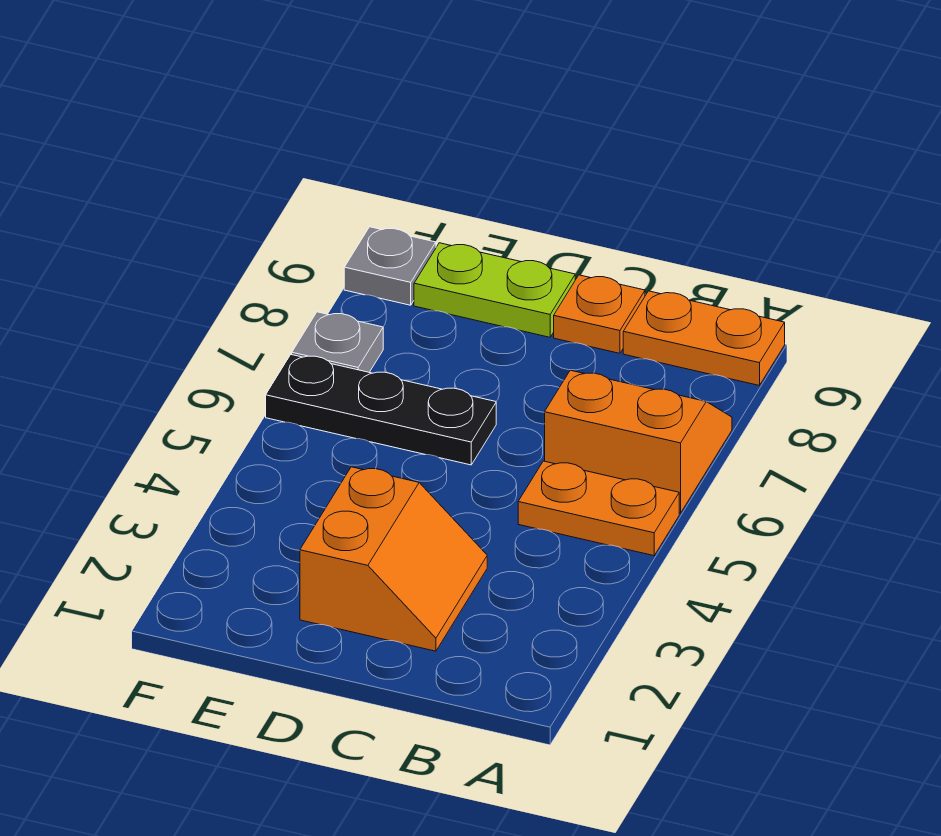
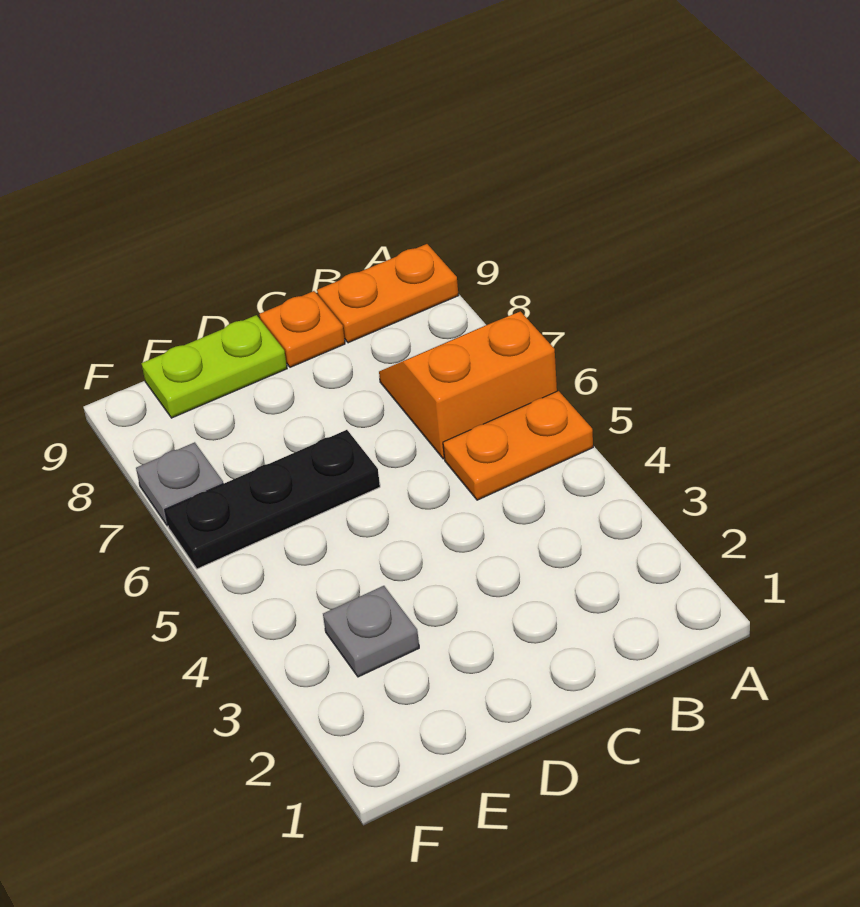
orange 2x2 slope [300,467,487,651] -> none
grey 1x1 plate [344,227,436,305] -> grey 1x1 plate moved to [323,586,419,677]

